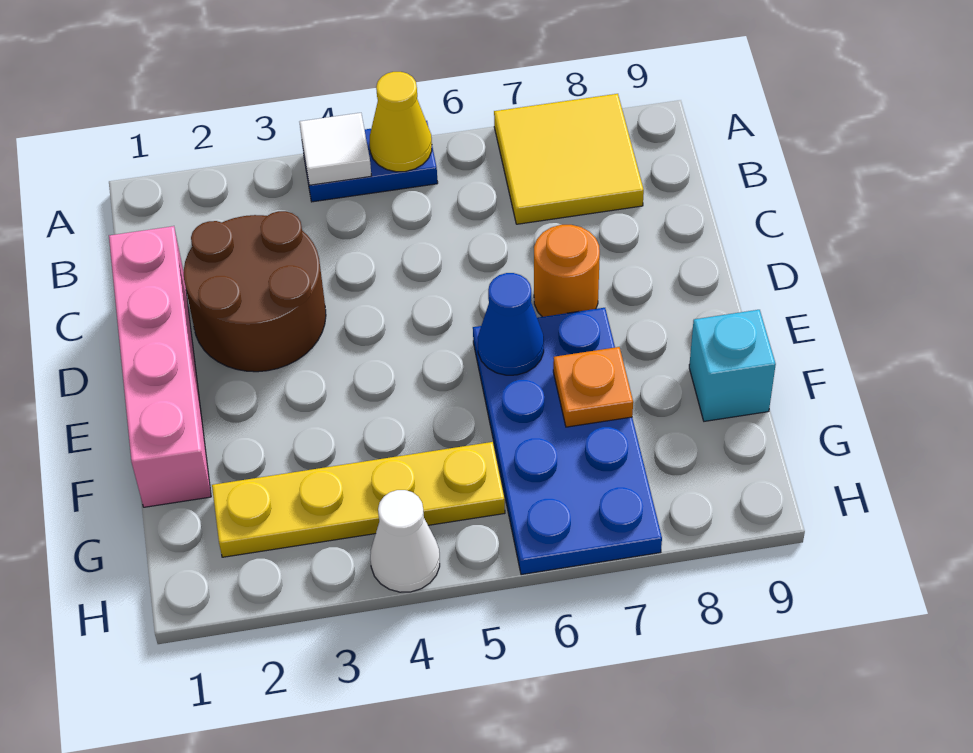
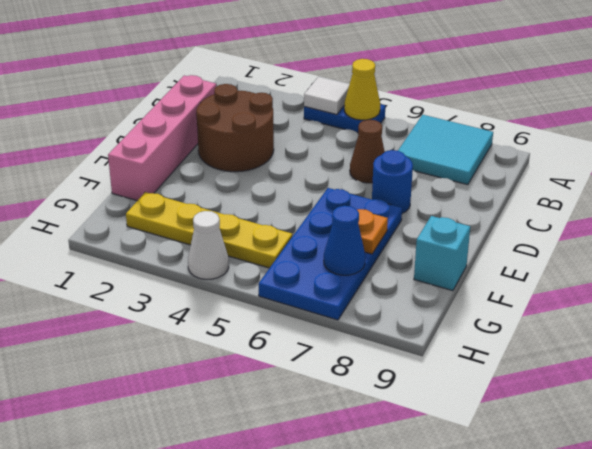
yellow 2x2 tile [494,94,644,224] -> cyan 2x2 tile [398,115,493,185]
none -> brown 1x1 cone [350,120,385,183]
orange 1x1 round brick [534,225,600,317] -> blue 1x1 round brick [372,150,413,213]
blue 1x1 cone [478,273,544,375] -> blue 1x1 cone moved to [324,206,365,275]

